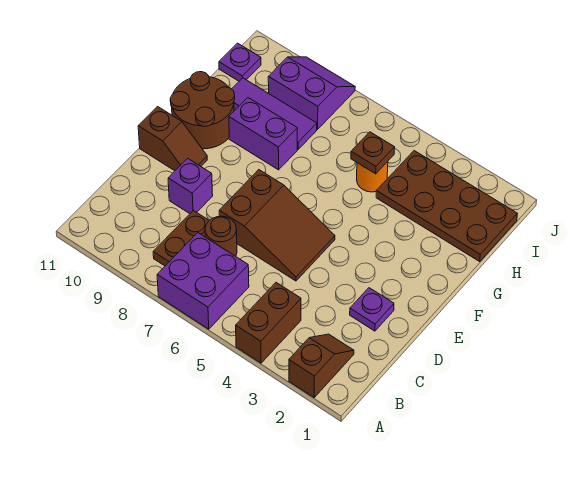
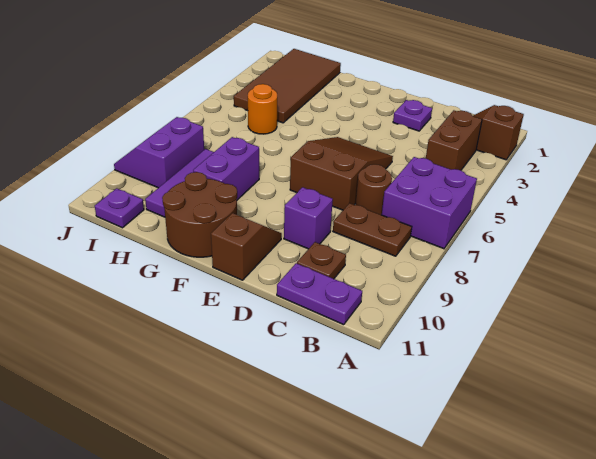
brown 1x2 brick [236,283,301,363] -> brown 1x2 brick turned to [426,110,482,170]
none -> purple 1x2 plate [277,263,362,325]
brown 2x4 plate [376,151,517,261] -> brown 2x4 tile [234,49,341,123]
brown 1x1 plate [351,132,395,174] -> brown 1x1 plate moved to [297,242,346,279]

